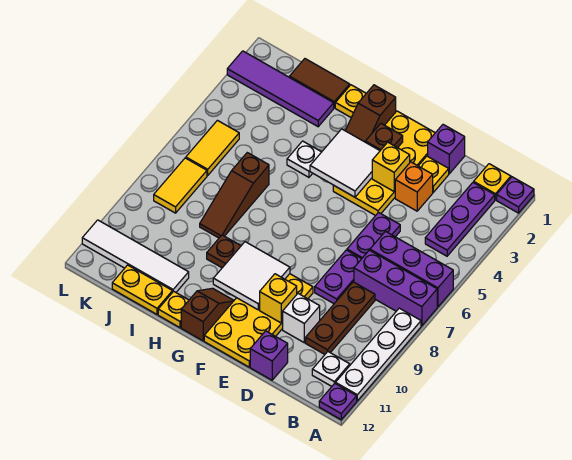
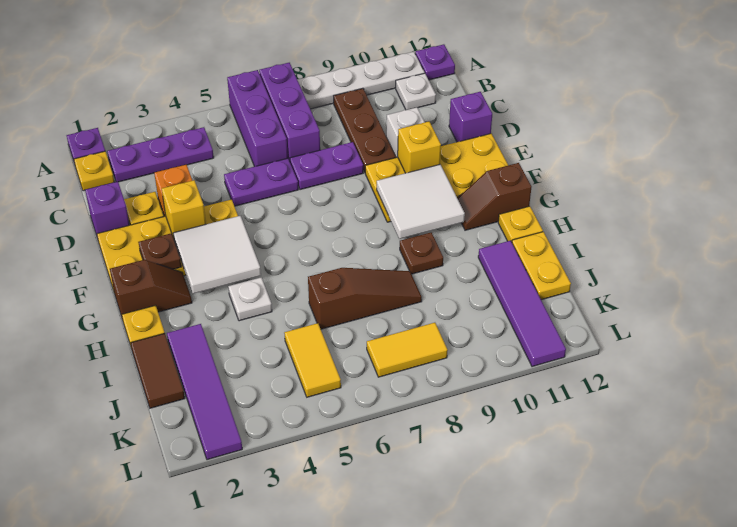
brown 1x3 plate [306,282,375,354] -> brown 1x3 plate turned to [334,88,396,172]
white 1x4 tile [82,220,189,292] -> purple 1x4 tile [478,241,566,367]
yellow 1x2 tile [186,120,239,175] -> yellow 1x2 tile turned to [284,323,341,397]

